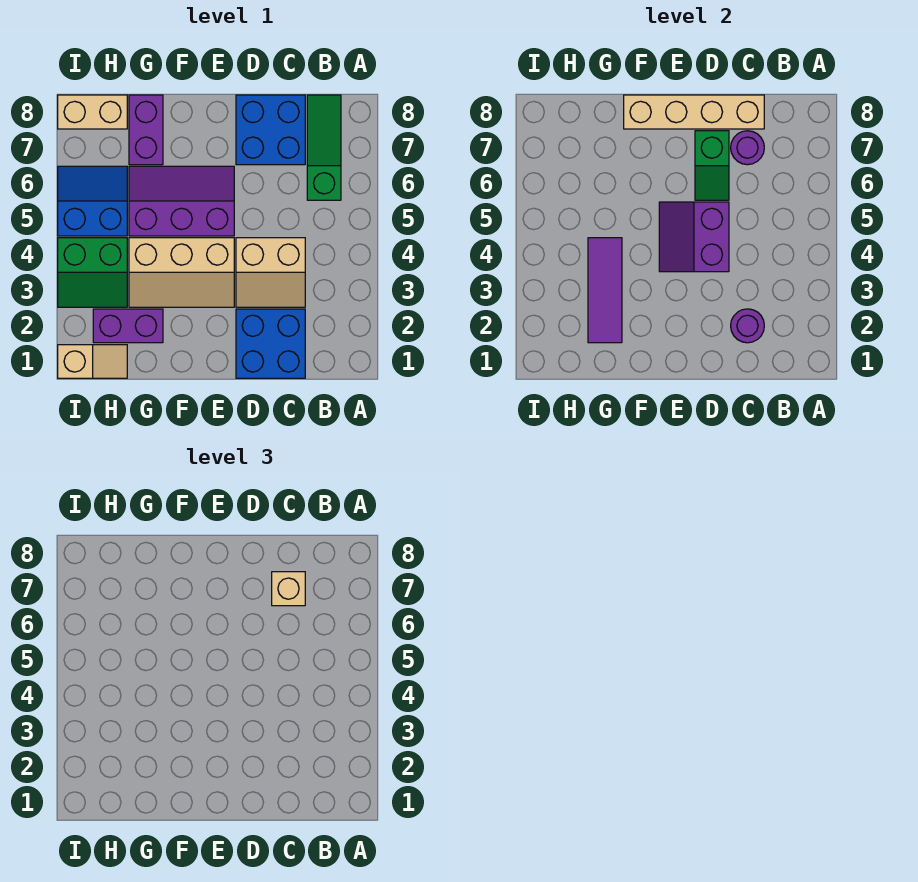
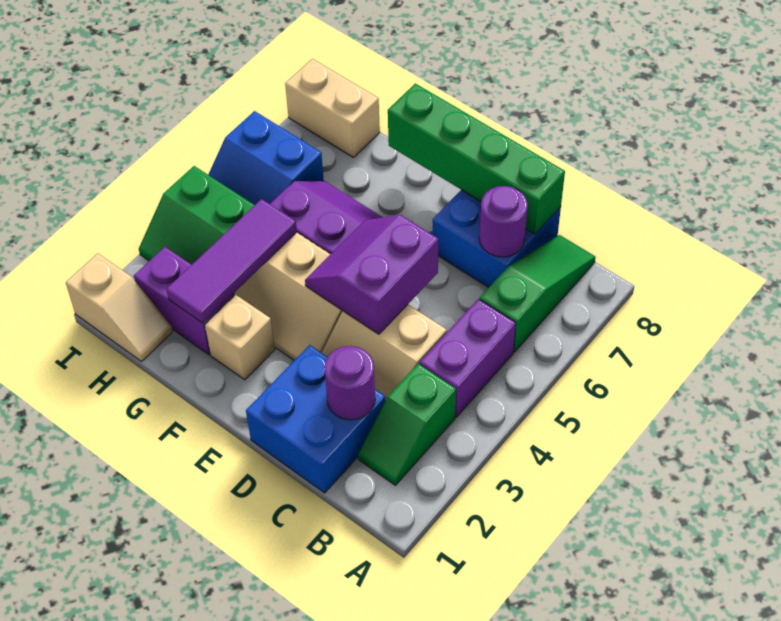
tan 1x1 brick [272,572,305,606] -> tan 1x1 brick moved to [205,295,275,380]
tan 1x4 brick [624,95,764,129] -> green 1x4 brick [388,83,565,234]
green 1x2 slope [695,131,729,200] -> green 1x2 slope moved to [358,364,456,485]
purple 1x2 brick [129,95,163,165] -> purple 1x2 brick moved to [420,299,516,417]
blue 2x2 slope [58,166,127,236] -> blue 2x2 slope turned to [208,111,324,205]

